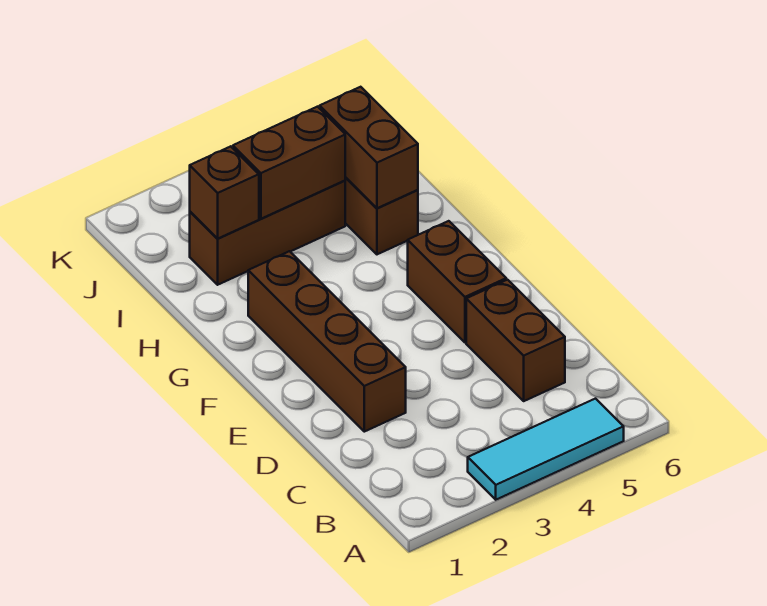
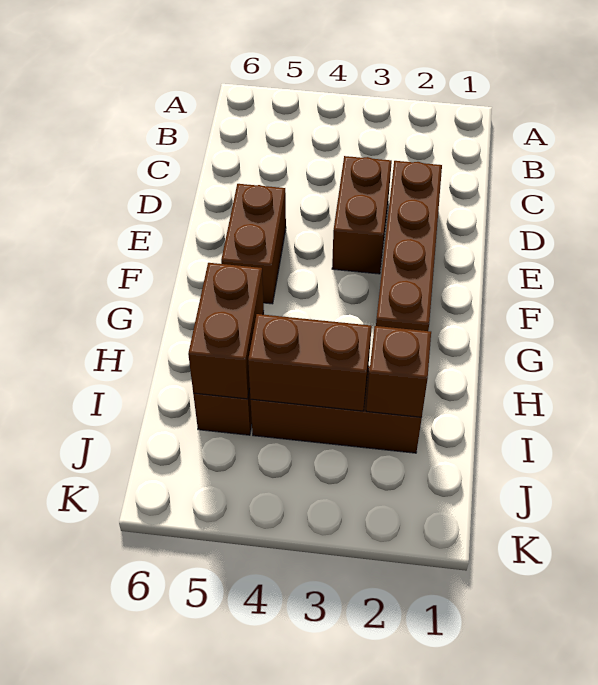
cyan 1x3 tile [468,399,624,500] -> none
brown 1x2 brick [466,280,565,401] -> brown 1x2 brick moved to [332,156,392,274]

